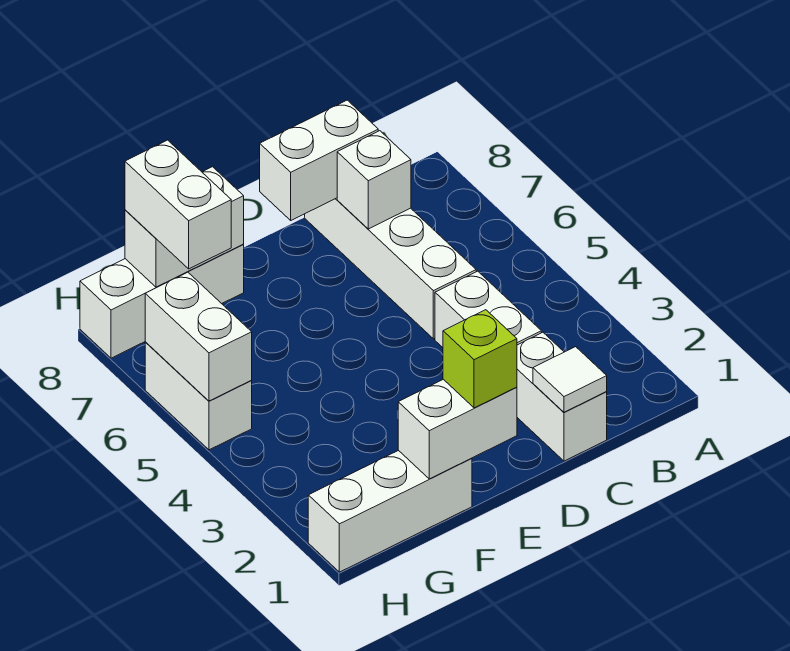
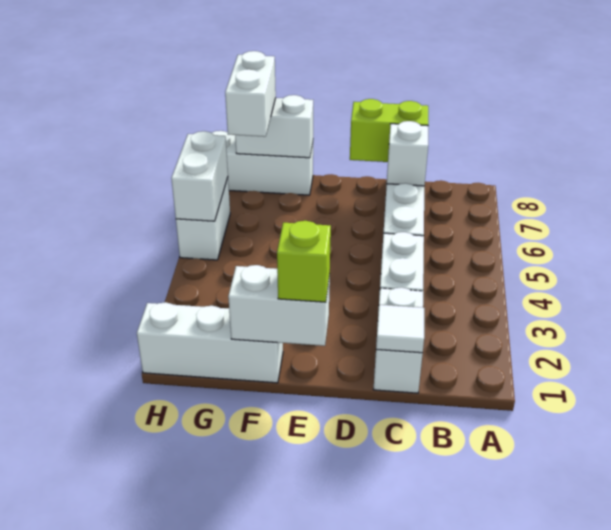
white 1x2 brick [260,100,378,220] -> lime 1x2 brick [350,99,428,162]

